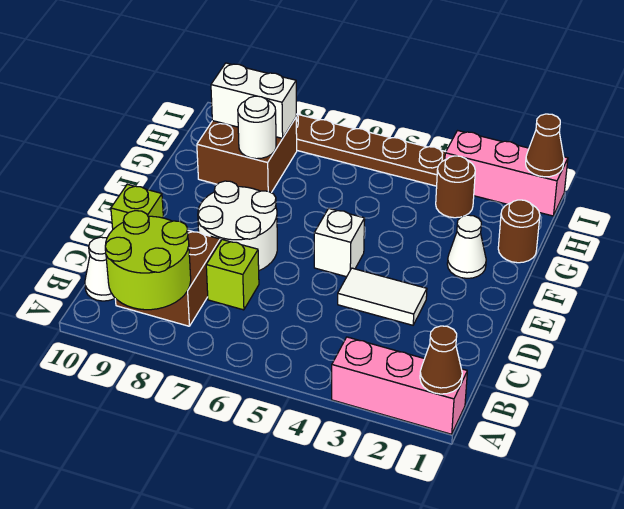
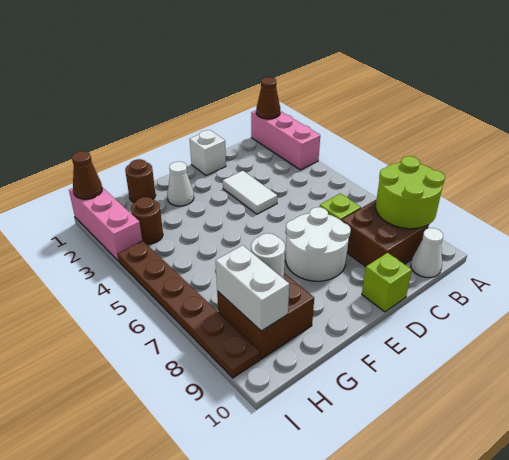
white 1x1 brick [314,208,365,277] -> white 1x1 brick moved to [190,130,226,176]

